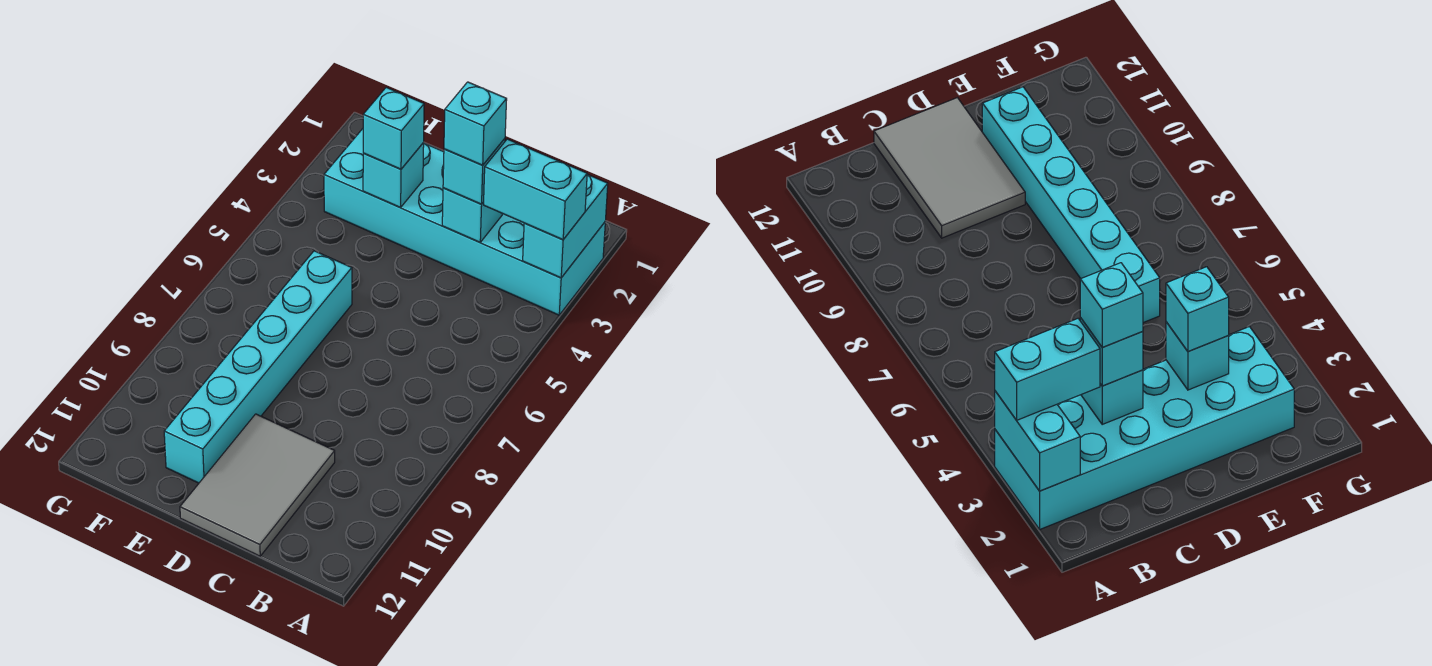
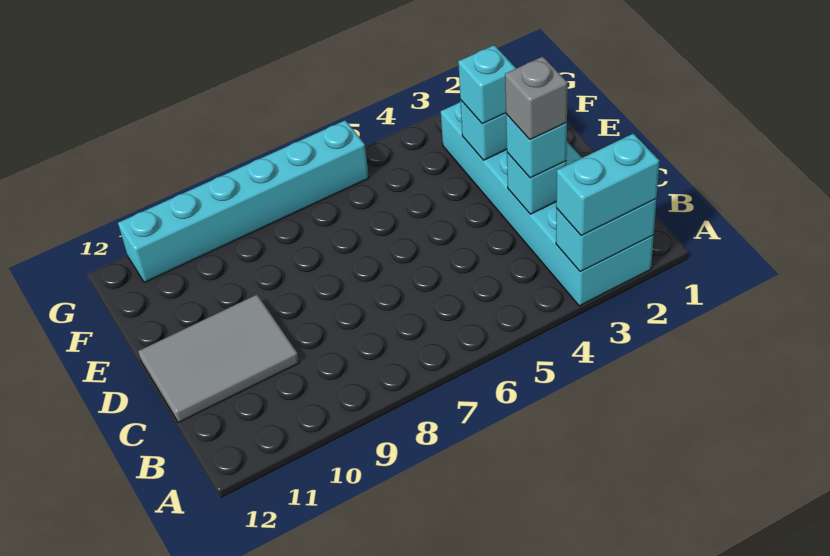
cyan 1x2 brick [484,139,587,240] -> cyan 1x2 brick turned to [556,133,659,236]
cyan 1x1 brick [444,82,507,165] -> grey 1x1 brick [505,56,568,139]
cyan 1x6 brick [164,251,352,483] -> cyan 1x6 brick moved to [118,120,369,282]

